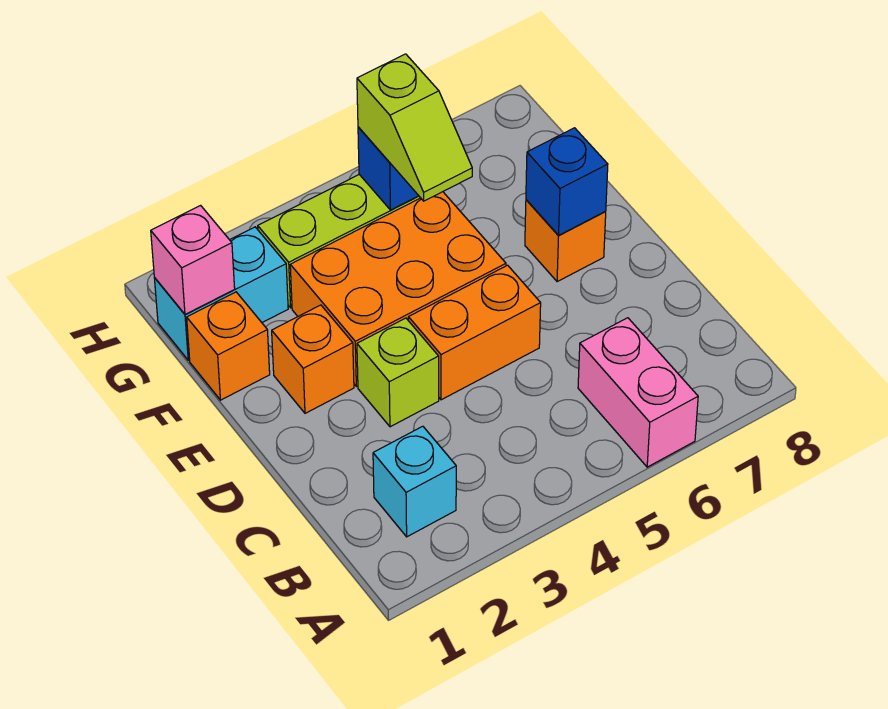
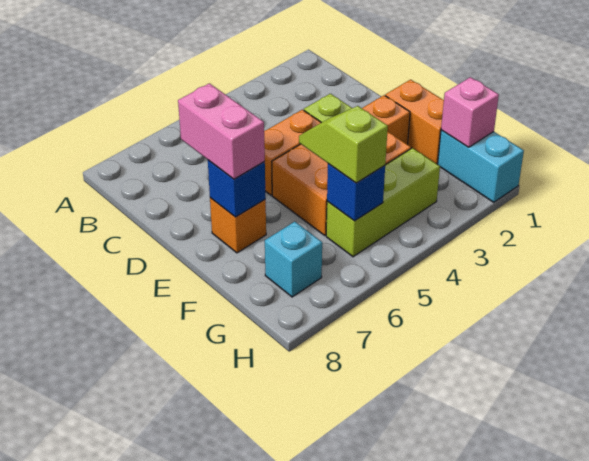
pink 1x2 brick [578,318,698,467] -> pink 1x2 brick moved to [178,83,265,179]
cyan 1x1 brick [373,426,456,537] -> cyan 1x1 brick moved to [265,222,322,297]
orange 1x1 brick [187,292,270,400] -> orange 1x2 brick [385,80,444,164]
cyan 1x2 brick [154,227,288,360] -> cyan 1x2 brick turned to [438,130,524,202]

